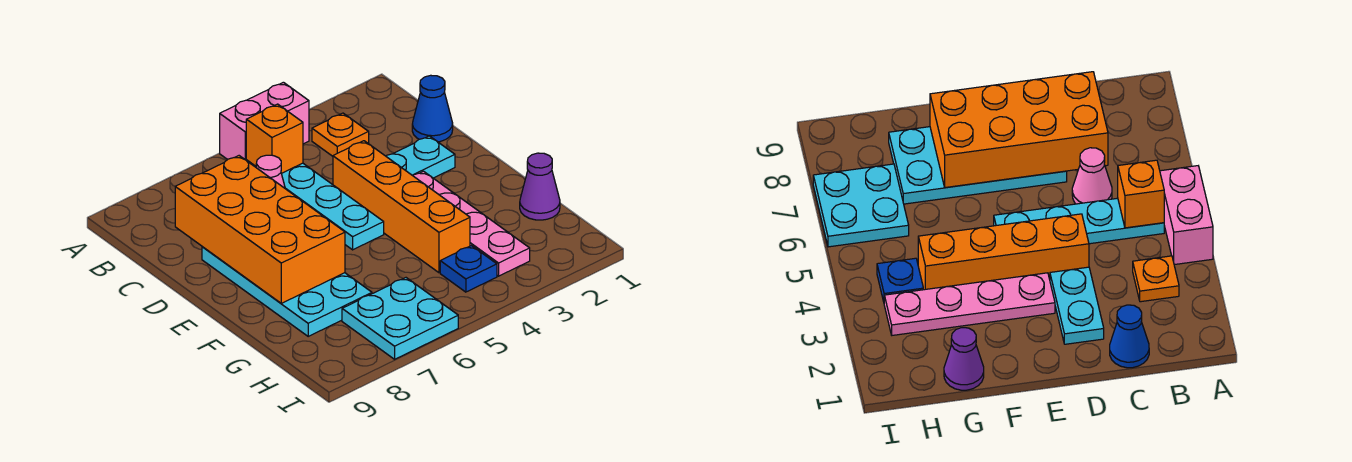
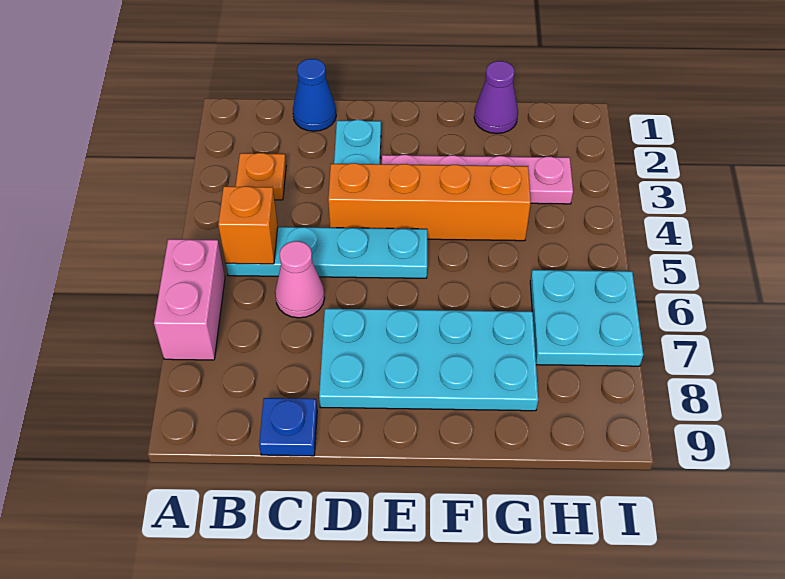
pink 1x2 brick [220,82,309,160] -> pink 1x2 brick moved to [154,239,225,360]
orange 2x4 brick [175,156,345,303] -> none
blue 1x1 plate [440,246,497,292] -> blue 1x1 plate moved to [259,398,317,456]

